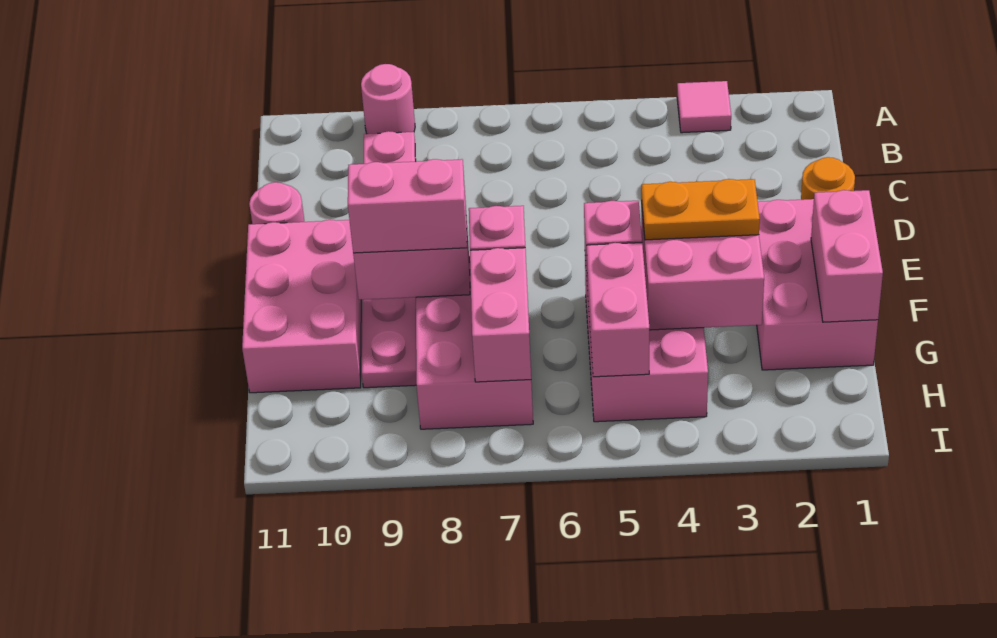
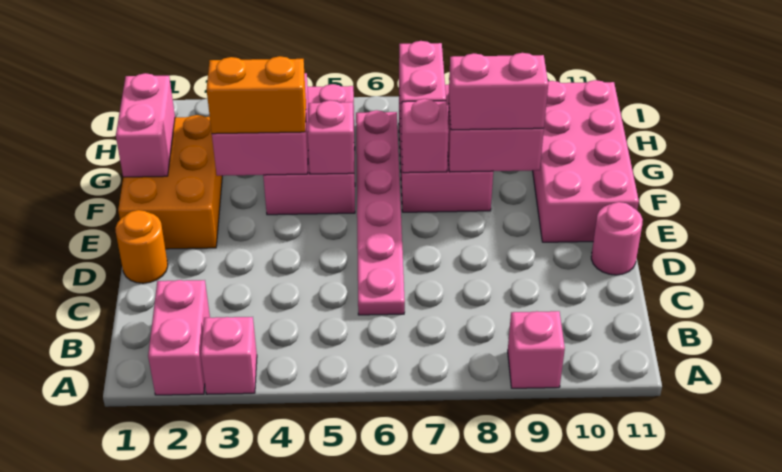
pink 1x1 tile [677,81,731,133] -> pink 1x1 brick [201,317,257,394]
pink 1x1 round brick [361,64,415,134] -> pink 1x1 brick [508,311,565,388]
pink 1x6 plate [362,131,416,388] -> pink 1x6 plate moved to [356,110,405,315]
pink 2x3 brick [757,199,878,370] -> orange 2x3 brick [118,115,222,249]
pink 2x3 brick [242,220,361,393] -> pink 2x4 brick [533,80,639,242]
orange 1x2 plate [641,179,760,240] -> orange 1x2 brick [207,56,306,134]
pink 1x2 brick [587,243,649,377] -> pink 1x2 brick moved to [148,280,210,395]

